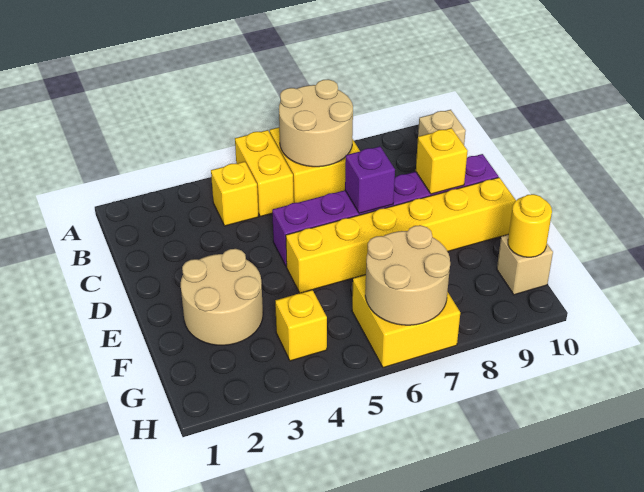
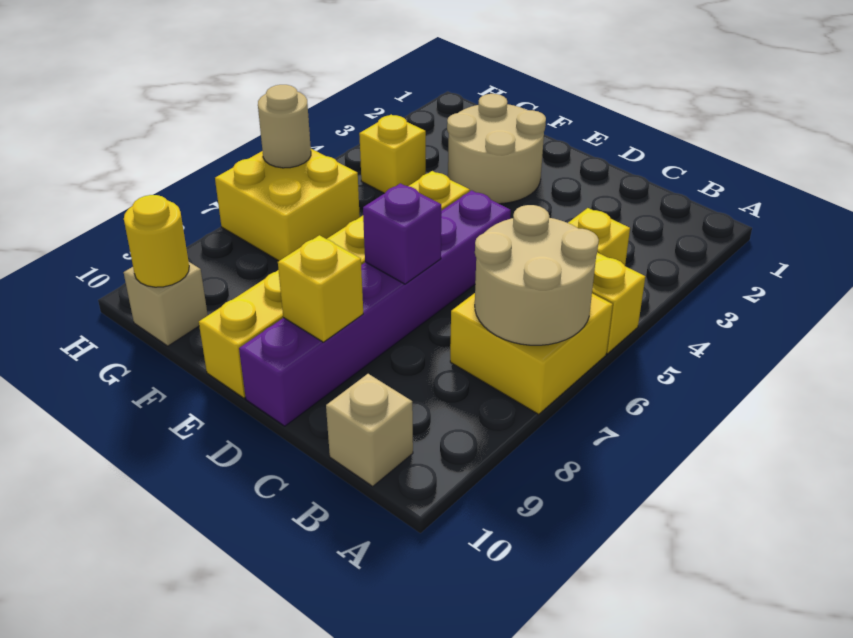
tan 2x2 round brick [365,225,450,325] -> tan 1x1 round brick [258,85,311,168]

